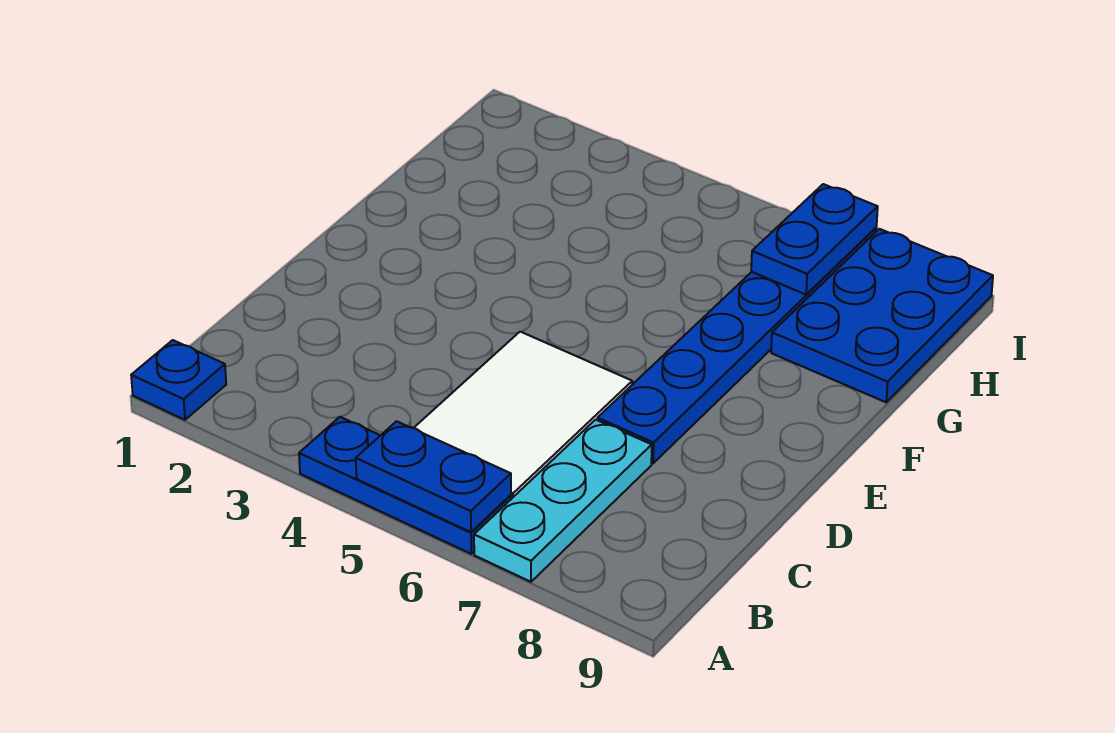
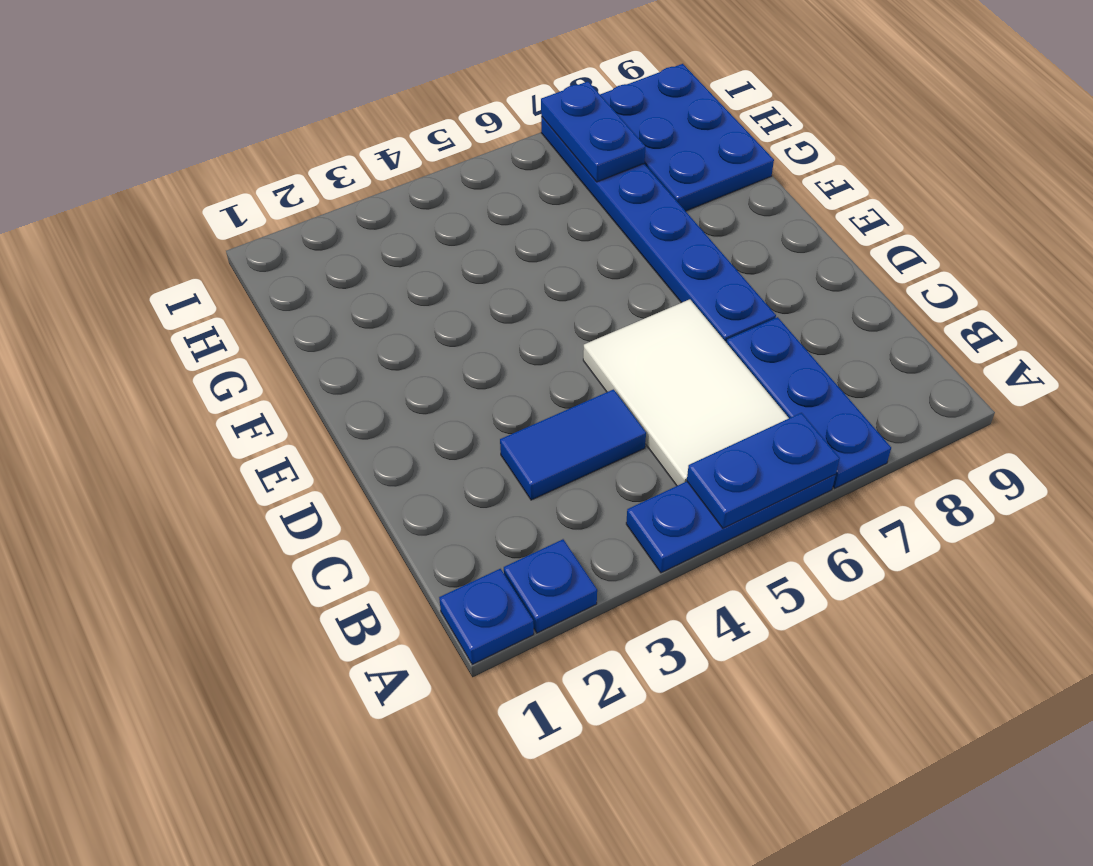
none -> blue 1x1 plate [504,539,597,633]
cyan 1x3 plate [474,420,652,582] -> blue 1x3 plate [727,317,891,488]
none -> blue 1x2 tile [500,389,646,500]

